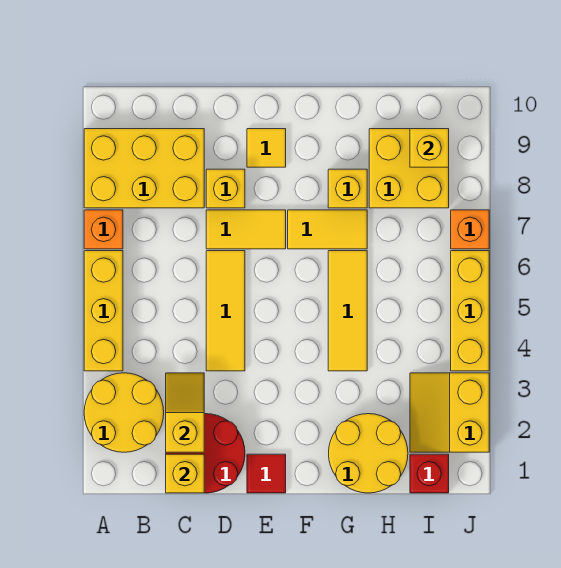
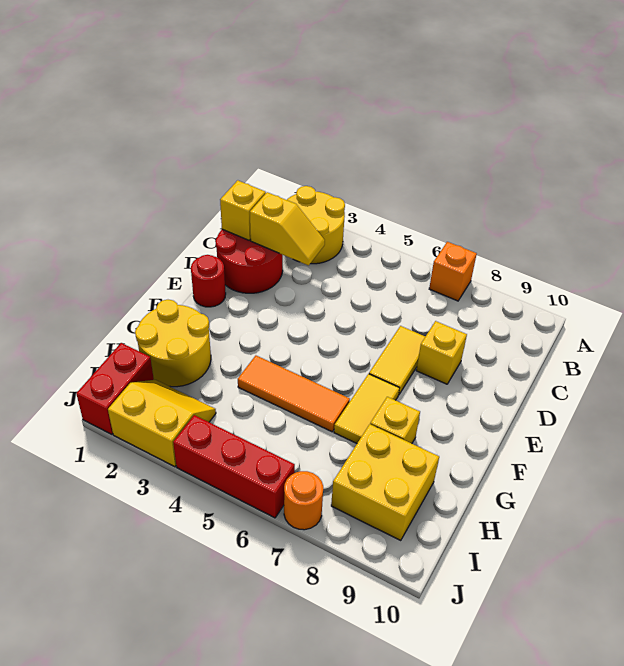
yellow 1x3 brick [84,251,123,371] -> none
yellow 2x3 brick [84,129,204,208] -> none
yellow 1x3 tile [206,251,245,371] -> none
red 1x1 tile [247,454,286,493] -> red 1x1 round brick [191,255,226,307]
yellow 1x1 tile [247,129,286,167] -> none
yellow 1x3 tile [328,251,367,371] -> orange 1x3 tile [238,356,350,432]
red 1x1 brick [410,454,449,493] -> red 1x2 brick [76,343,154,434]
yellow 1x1 brick [410,129,449,167] -> none
yellow 1x3 brick [451,251,489,371] -> red 1x3 brick [173,415,295,518]
orange 1x1 brick [451,210,489,249] -> orange 1x1 round brick [284,471,323,530]

